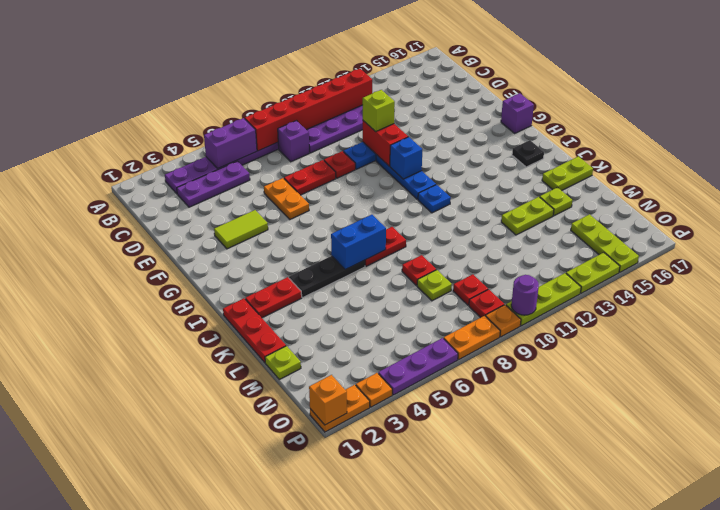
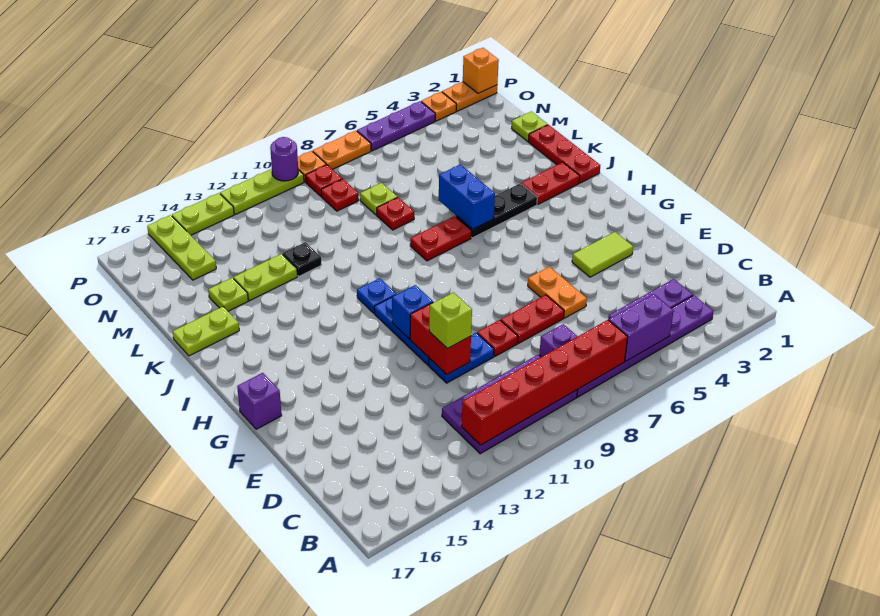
black 1x1 plate [512,140,544,167] -> black 1x1 plate moved to [283,242,321,276]
blue 1x2 brick [331,215,386,270] -> blue 1x2 brick turned to [439,164,495,230]

